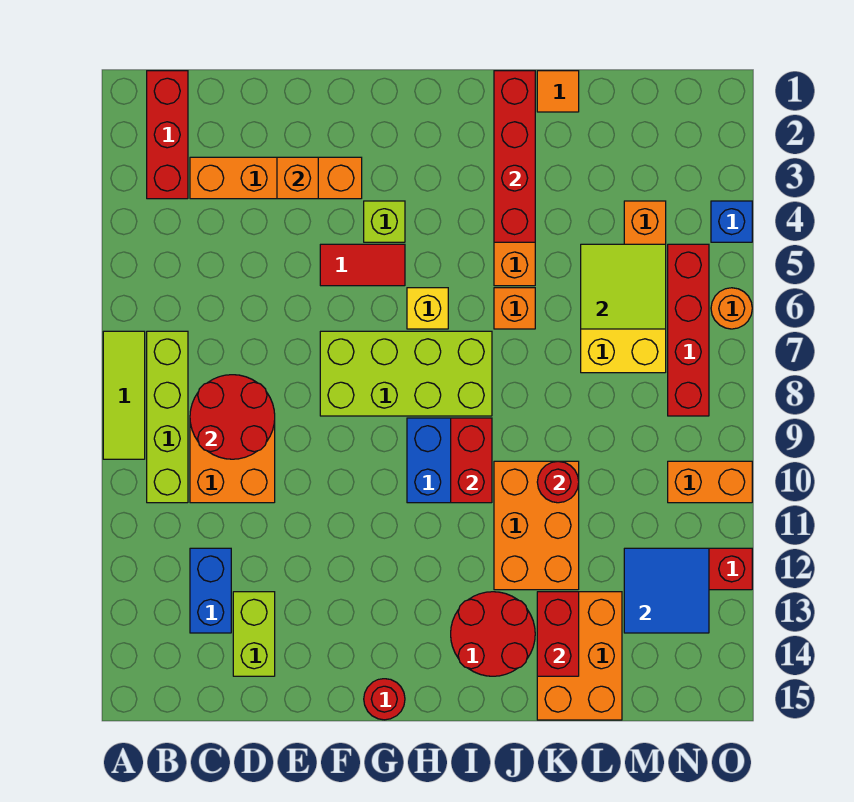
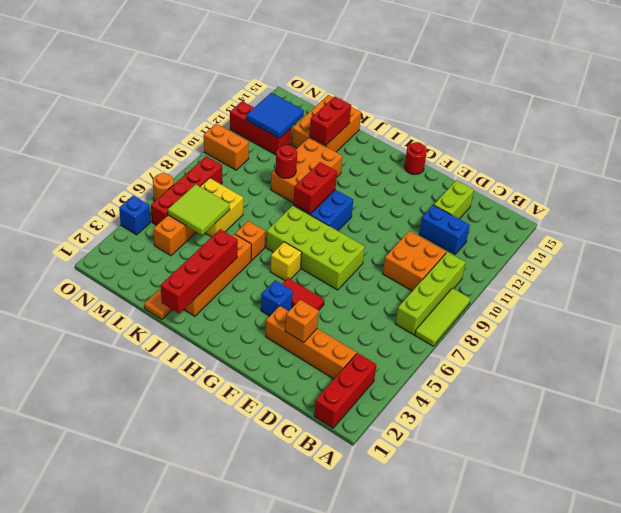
red 2x2 round brick [190,375,275,459] -> none
blue 1x2 brick [190,548,231,633] -> blue 1x2 brick turned to [419,205,470,254]
lime 1x1 brick [364,201,405,242] -> blue 1x1 brick [261,280,293,316]
red 2x2 round brick [451,592,535,676] -> none

